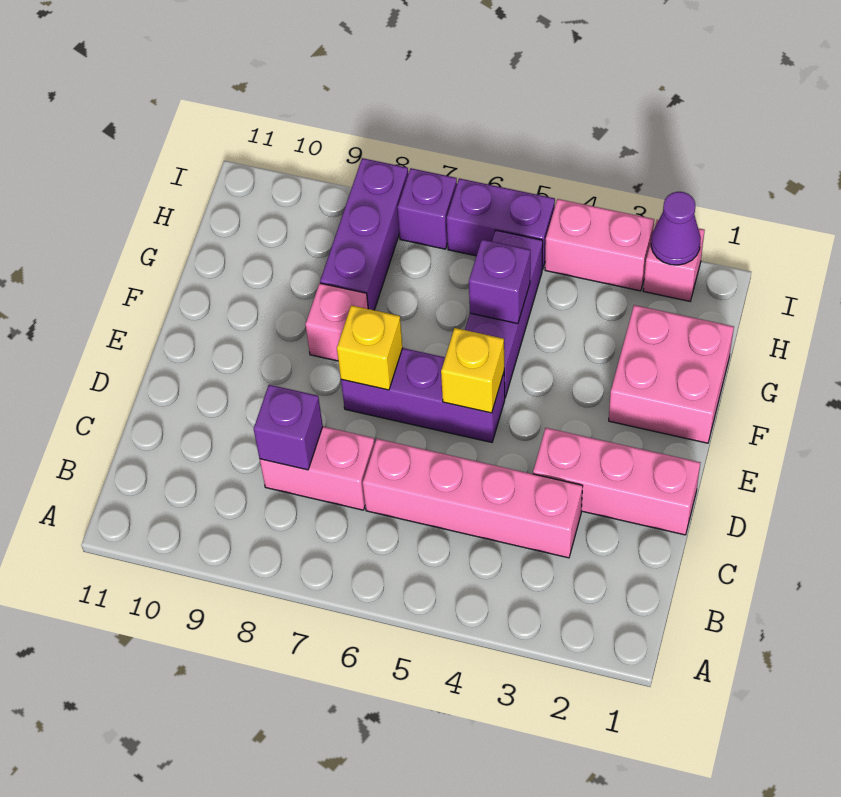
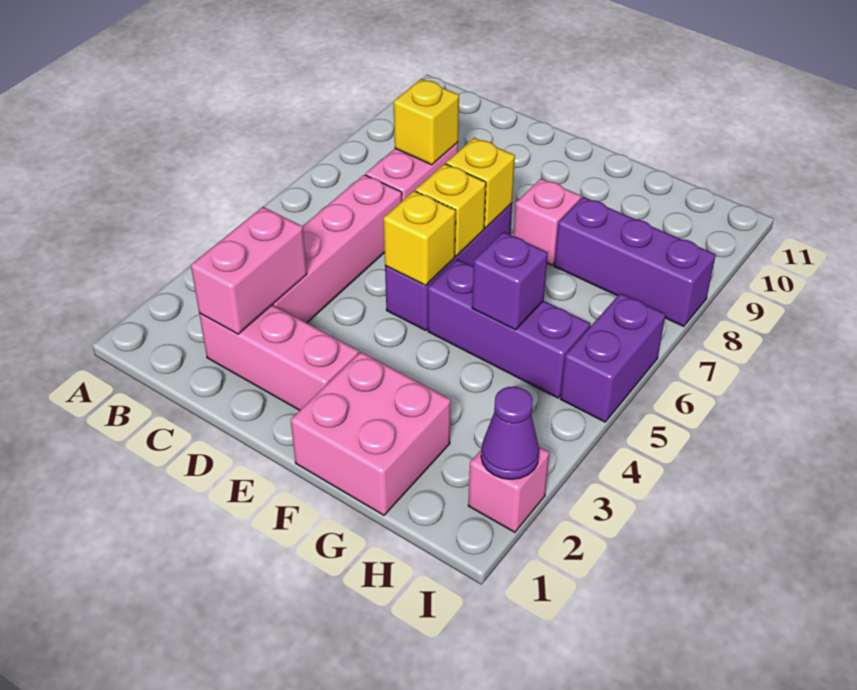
purple 1x1 brick [254,385,323,470] -> yellow 1x1 brick [394,79,459,165]
pink 1x3 brick [533,428,700,535] -> pink 1x3 brick turned to [199,305,359,410]
none -> yellow 1x1 brick [416,164,486,256]
pink 1x2 brick [545,199,654,291] -> pink 1x2 brick moved to [191,207,307,334]
purple 1x1 brick [397,168,457,249] -> none

